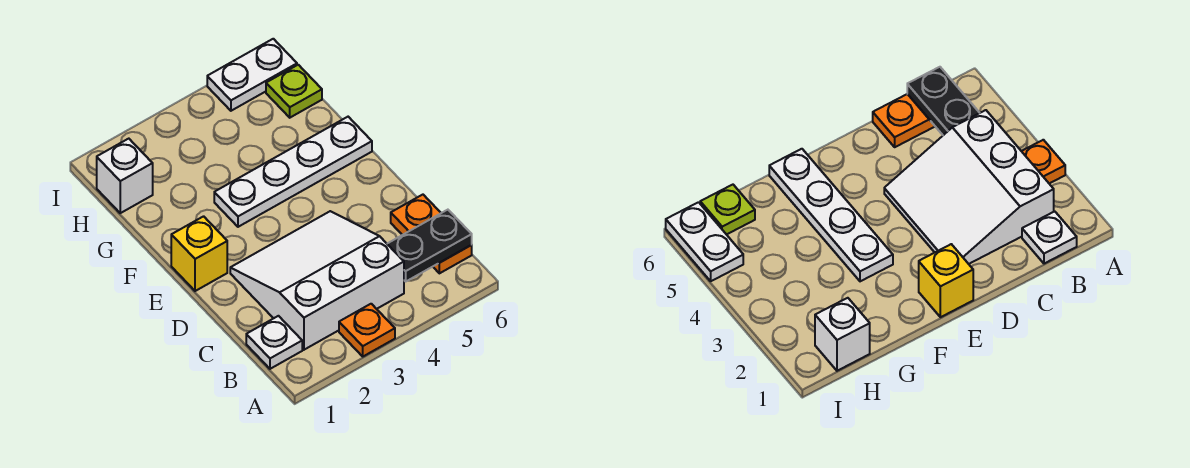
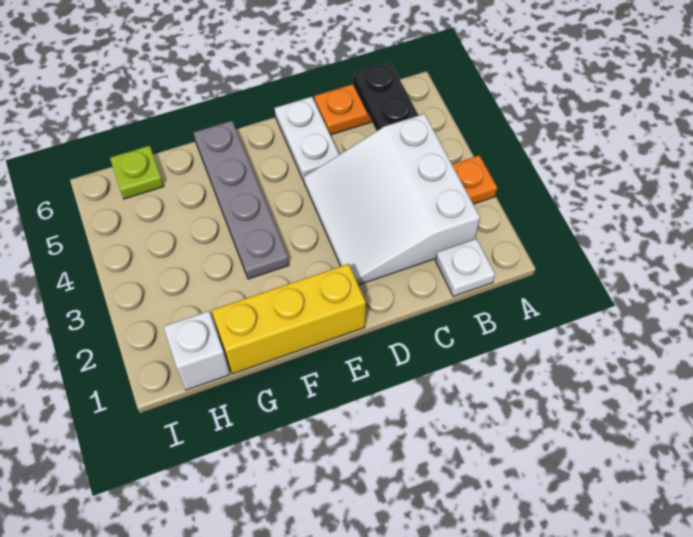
yellow 1x1 brick [171,216,227,291] -> yellow 1x3 brick [212,264,366,374]
white 1x4 plate [214,117,372,227] -> grey 1x4 plate [194,121,289,279]
white 1x2 plate [207,39,297,111] -> white 1x2 plate moved to [275,97,339,181]

